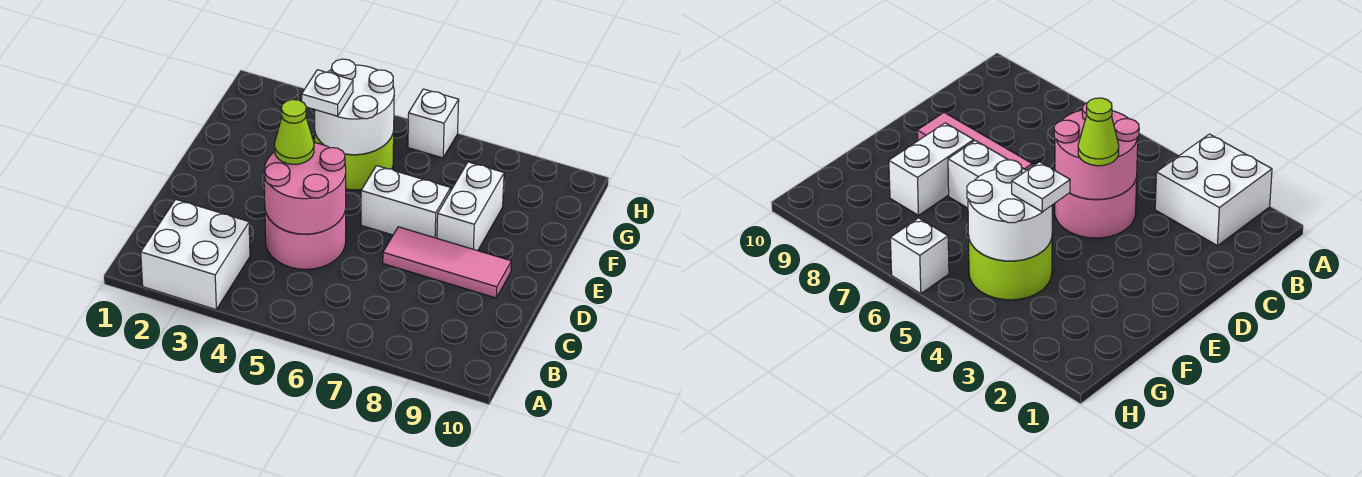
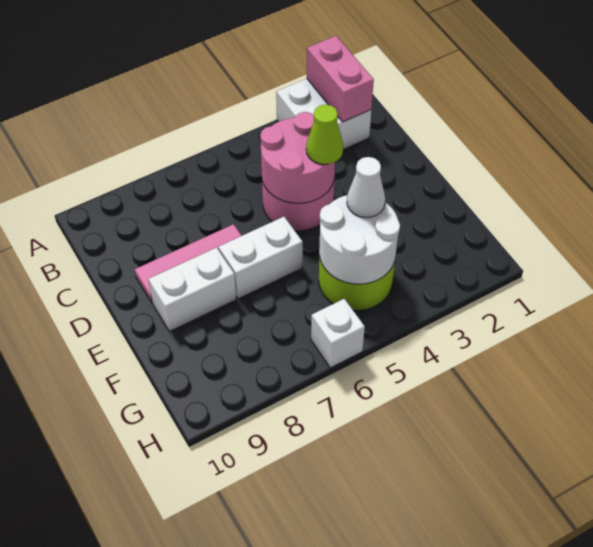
none -> pink 1x2 brick [307,36,374,122]
white 1x2 brick [437,162,504,251] -> white 1x2 brick turned to [148,248,236,332]
white 1x1 plate [302,70,353,116] -> white 1x1 cone [347,157,385,217]

